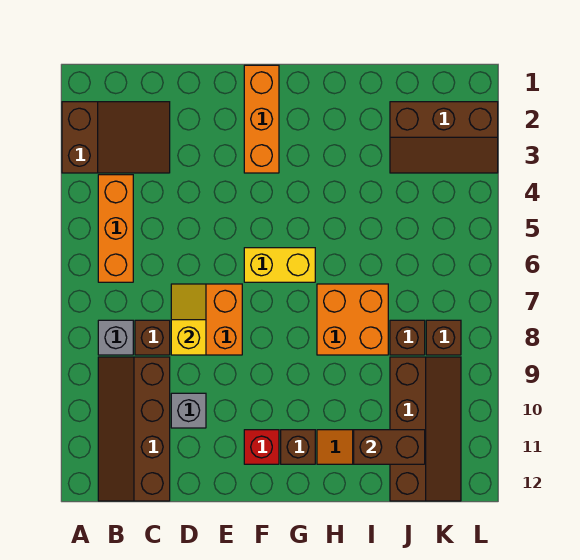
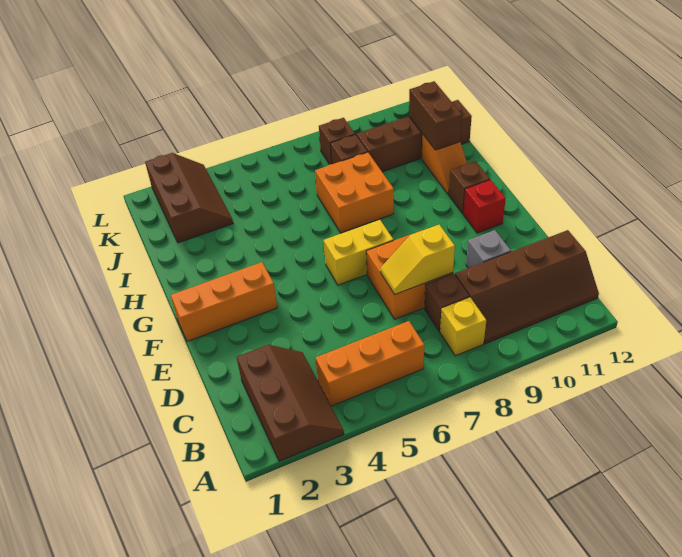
brown 2x3 slope [62,102,170,173] -> brown 2x3 slope turned to [237,345,344,461]
grey 1x1 brick [98,320,133,355] -> yellow 1x1 brick [440,297,486,356]
yellow 1x2 brick [244,248,315,282] -> yellow 1x2 brick turned to [324,220,393,285]

